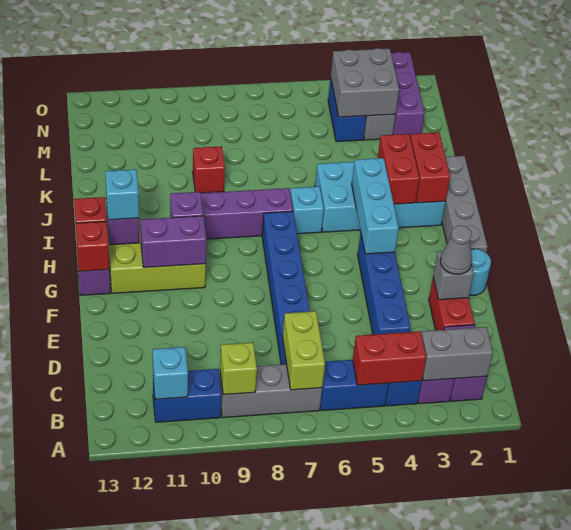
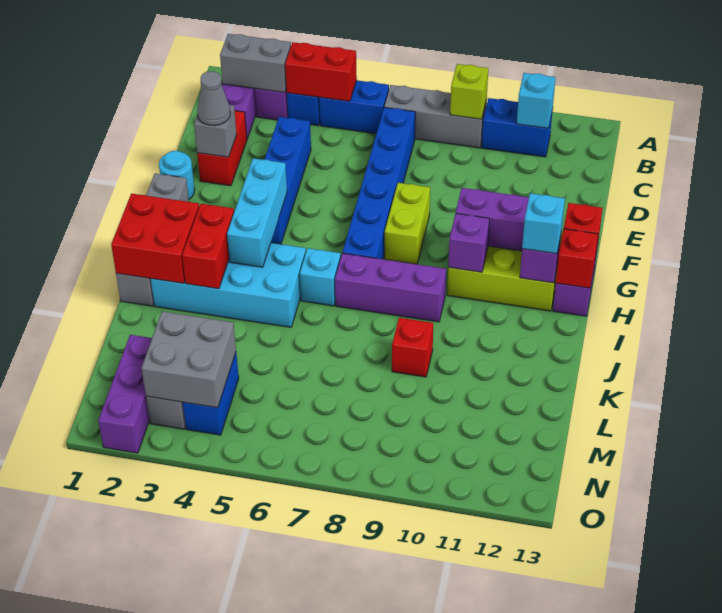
lime 1x2 brick [283,311,325,390] -> lime 1x2 brick moved to [385,183,430,264]
red 1x2 brick [410,132,450,203] -> red 2x2 brick [111,194,199,283]

